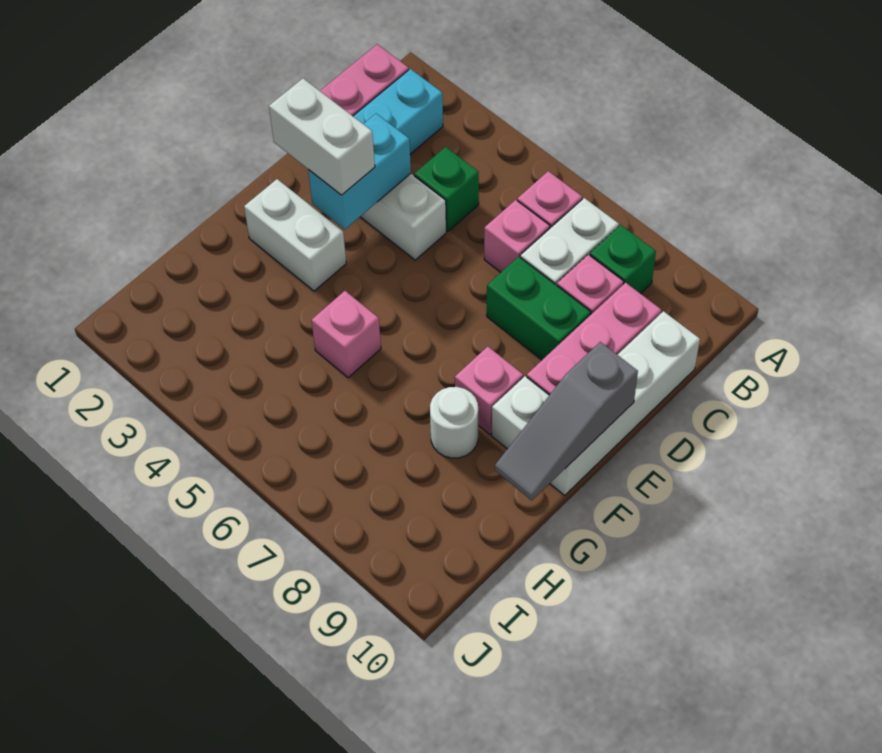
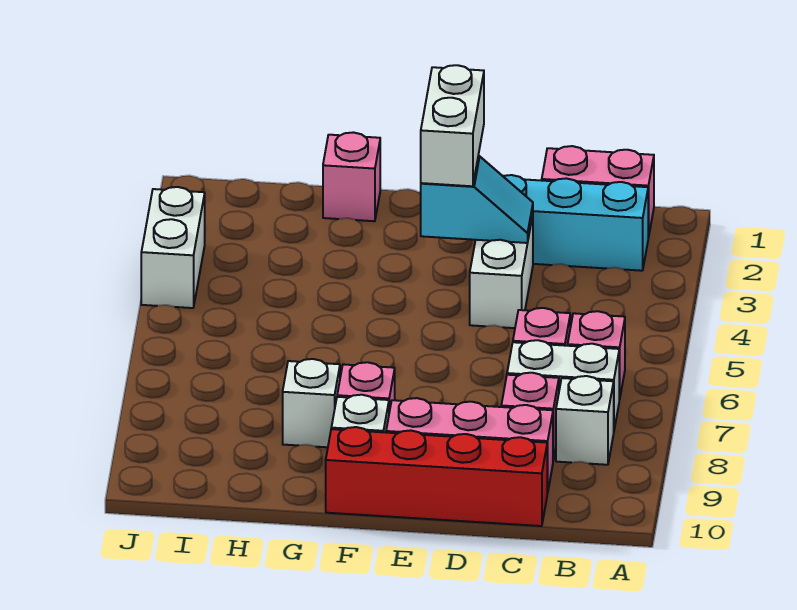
green 1x1 brick [590,225,656,294] -> white 1x1 brick [556,376,614,465]
green 1x1 brick [414,147,479,231] -> none
white 1x4 brick [550,311,700,495] -> red 1x4 brick [326,427,547,526]
cyan 1x2 brick [308,114,411,229] -> cyan 1x2 slope [421,156,533,243]
green 1x2 brick [487,257,591,360] -> none
grey 1x3 slope [495,342,638,500] -> none
white 1x2 brick [244,179,346,291] -> white 1x2 brick moved to [141,187,205,308]
pink 1x1 brick [311,291,381,378] -> pink 1x1 brick moved to [323,132,380,221]
white 1x1 round brick [430,387,478,458] -> white 1x1 brick [283,359,340,447]

